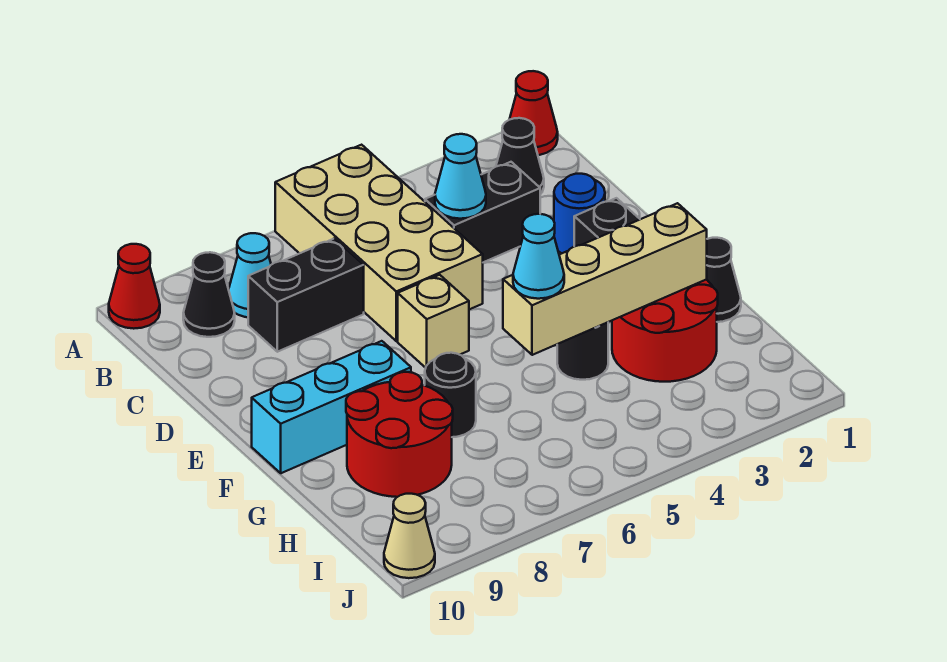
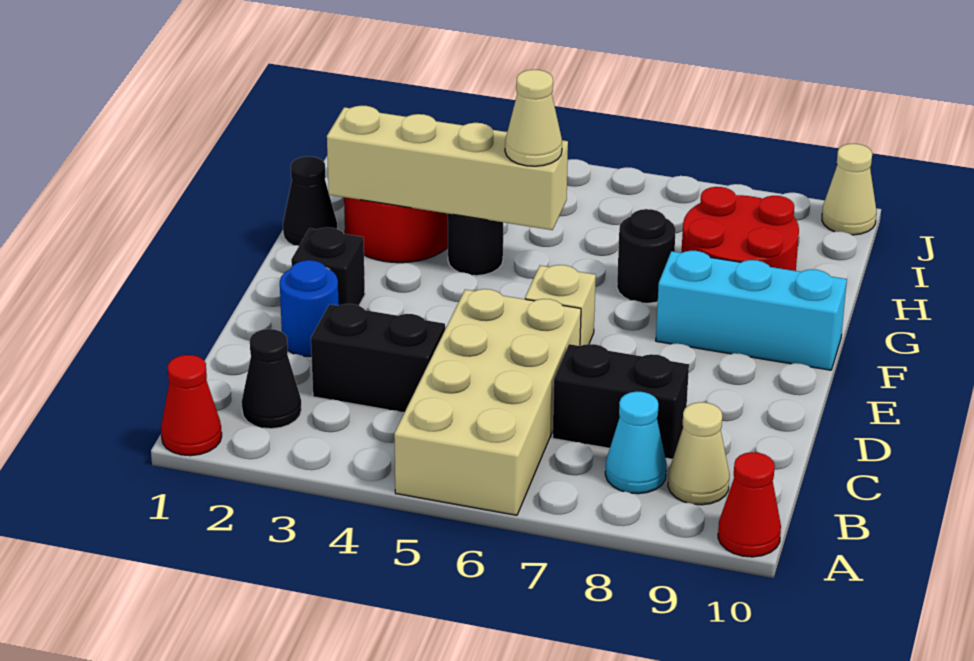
black 1x1 cone [183,252,235,337] -> tan 1x1 cone [668,402,730,505]
cyan 1x1 cone [435,134,486,219] -> none
cyan 1x1 cone [513,214,564,299] -> tan 1x1 cone [505,70,562,166]

